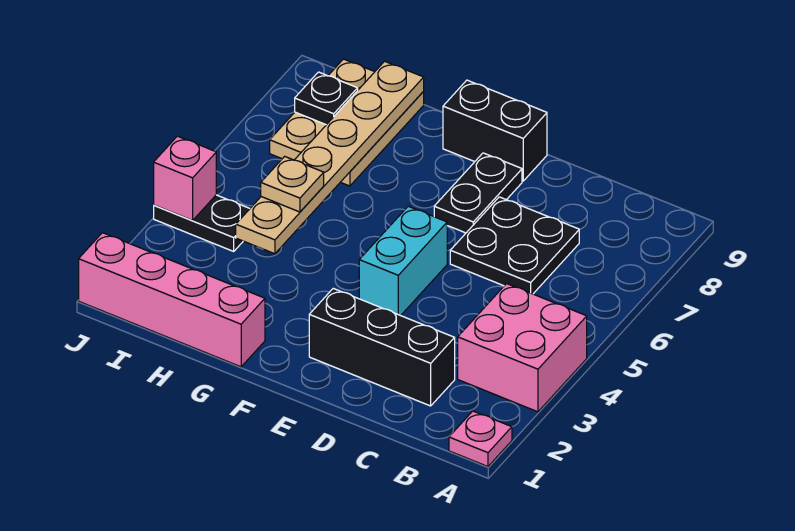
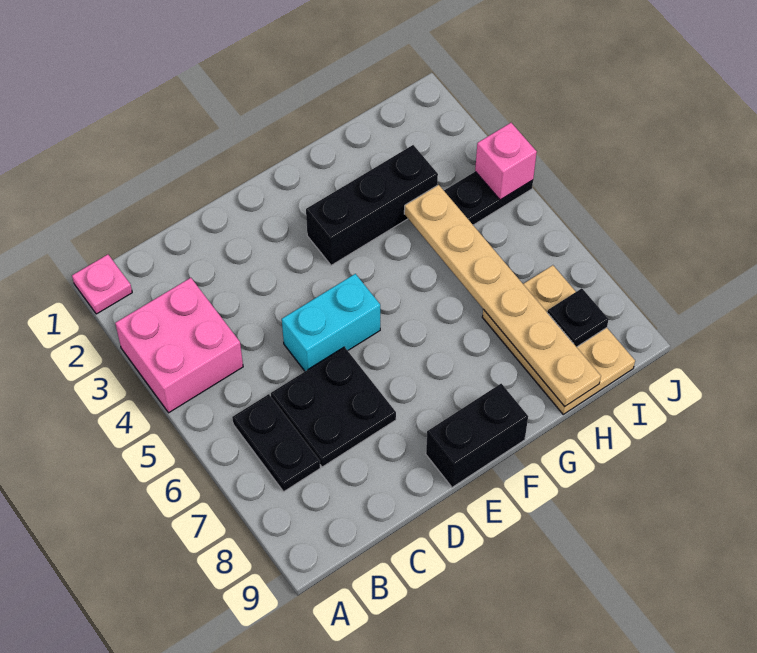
black 1x3 brick [309,288,455,406] -> black 1x3 brick moved to [306,145,438,265]
cyan 1x2 brick [359,206,447,316] -> cyan 1x2 brick turned to [282,274,380,371]
black 1x2 plate [434,153,522,233] -> black 1x2 plate moved to [232,394,320,491]
pink 1x4 brick [79,233,265,367] -> none
tan 1x1 plate [261,156,324,212] -> none

